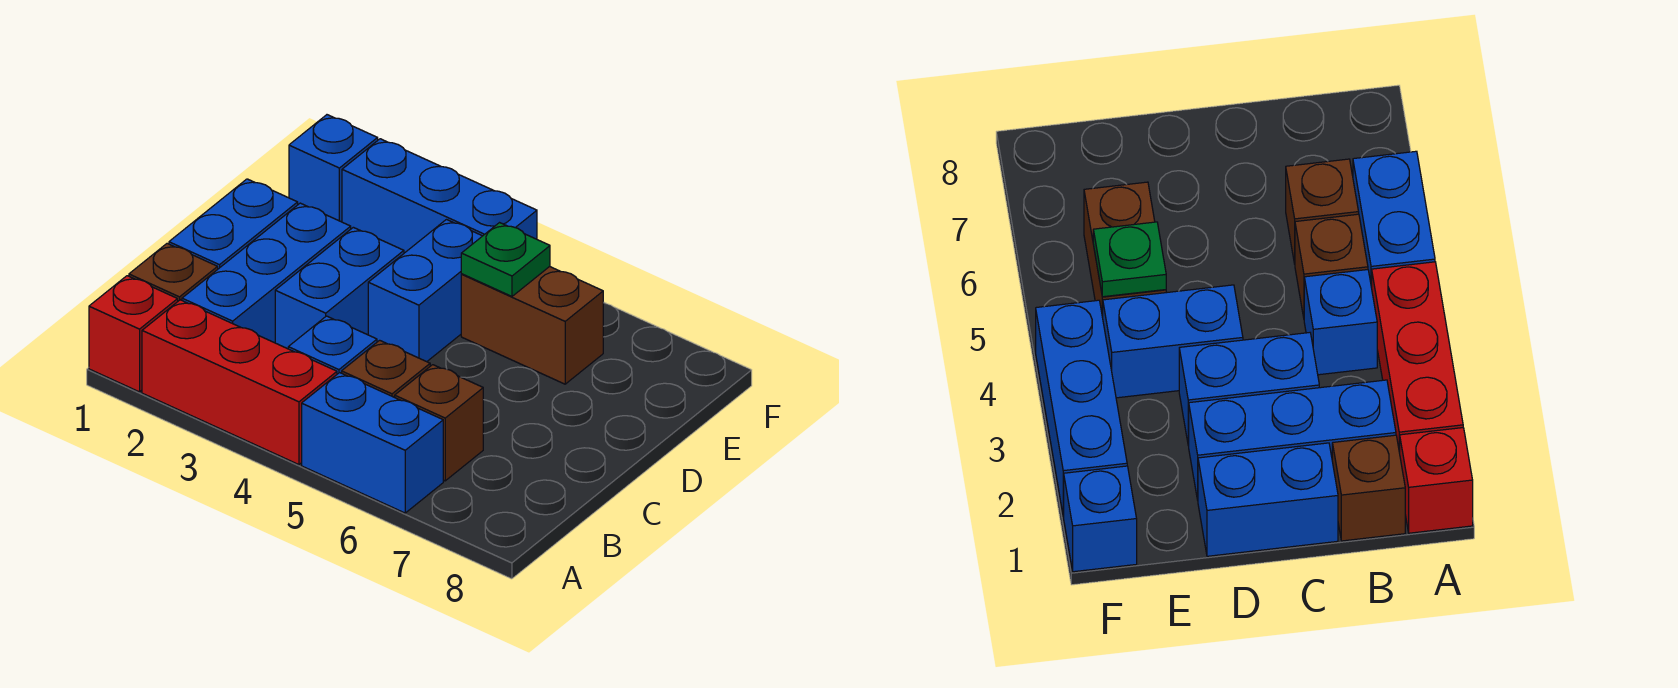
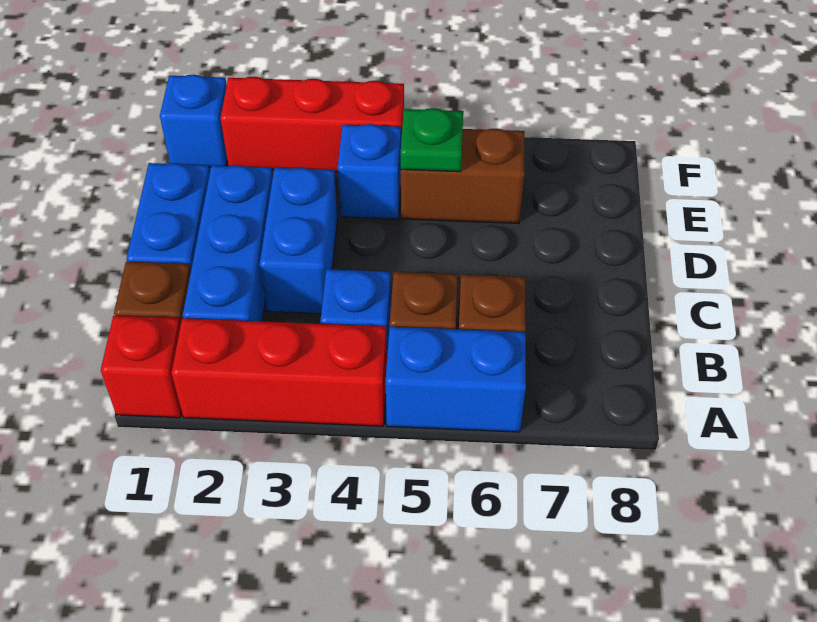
blue 1x2 brick [368,220,482,362] -> blue 1x1 brick [338,124,401,219]
blue 1x3 brick [342,139,537,253] -> red 1x3 brick [221,77,404,172]

